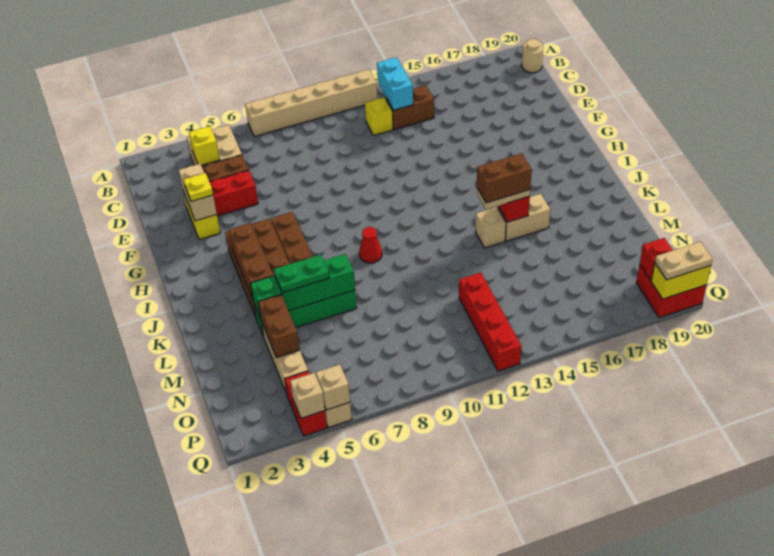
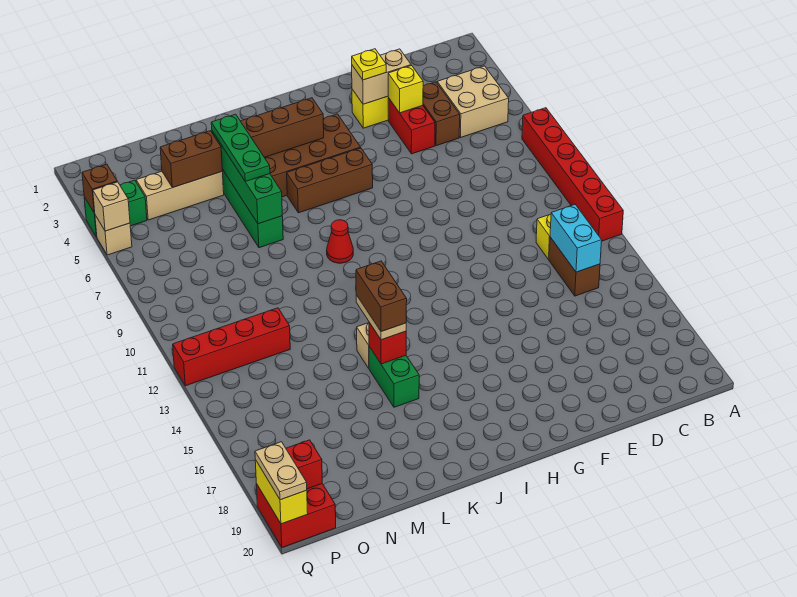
tan 1x6 brick [245,69,377,137] -> red 1x6 brick [522,108,623,241]
cyan 1x2 brick [377,57,413,110] -> cyan 1x2 brick turned to [550,205,602,272]
tan 1x1 round brick [522,39,543,73] -> none
yellow 1x1 brick [189,126,220,165] -> yellow 1x1 brick moved to [388,65,423,113]
tan 1x2 brick [498,194,550,241] -> green 1x2 brick [369,347,419,407]
green 1x2 plate [274,255,330,293] -> green 1x3 plate [211,114,270,181]
red 1x2 brick [285,371,327,436] -> green 1x2 brick [84,180,147,237]
tan 1x1 brick [290,373,325,418] -> brown 1x1 brick [82,164,117,213]

